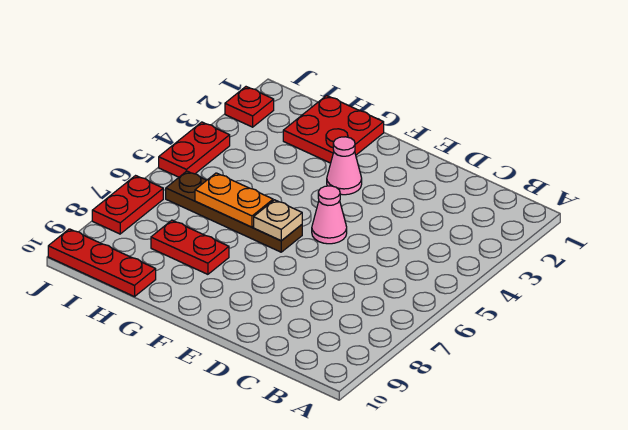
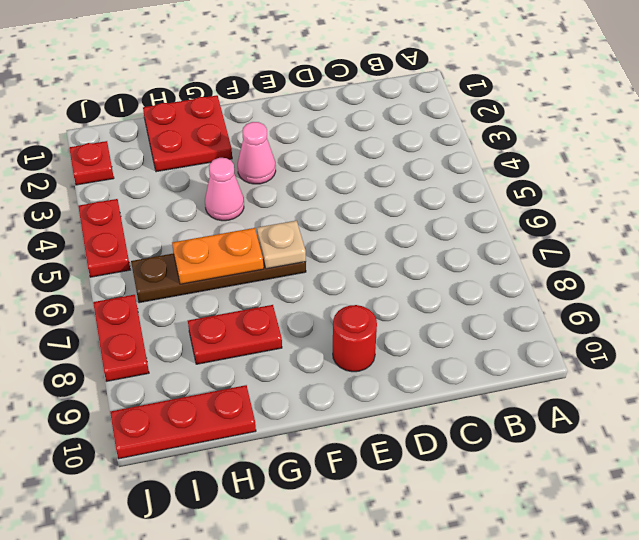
pink 1x1 cone [312,186,347,244] -> pink 1x1 cone moved to [205,158,244,221]
none -> red 1x1 round brick [333,305,377,372]

